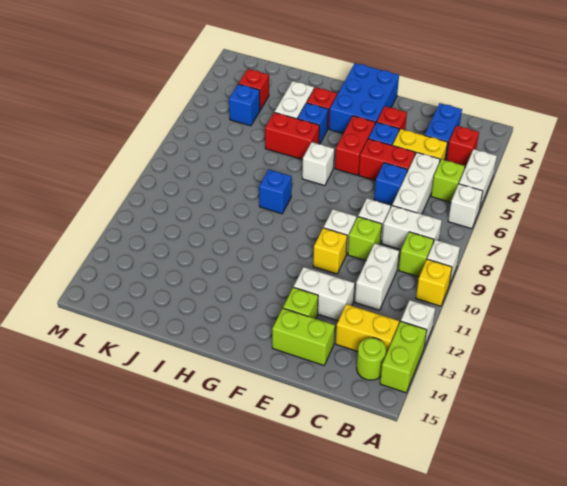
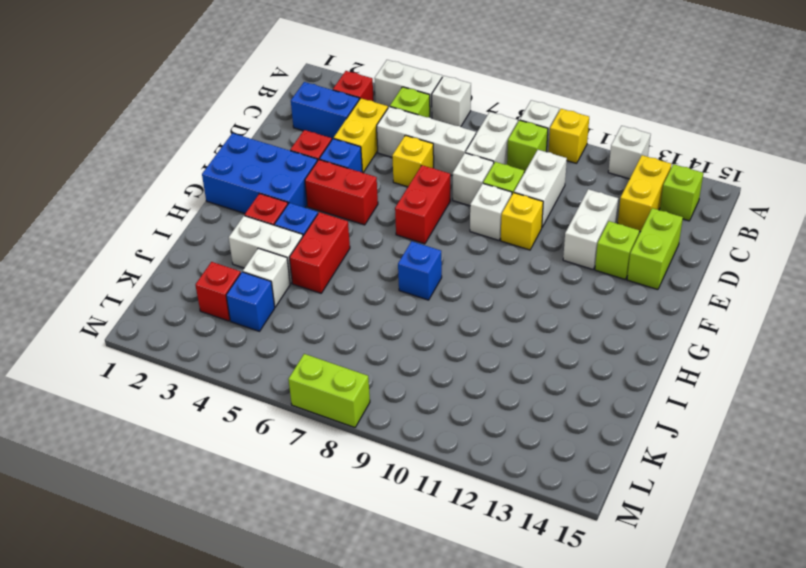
lime 1x2 brick [380,322,427,393] -> lime 1x2 brick moved to [288,354,370,427]
lime 1x1 round brick [357,338,386,380] -> lime 1x1 brick [660,164,703,221]
white 1x2 brick [355,243,399,310] -> white 1x2 brick turned to [514,150,567,227]
red 1x2 brick [359,139,415,181] -> red 1x2 brick moved to [395,165,450,244]
blue 1x1 brick [374,163,407,205] -> yellow 1x1 brick [392,135,434,187]
white 1x1 brick [302,142,334,186] -> white 1x1 brick moved to [243,248,290,307]

